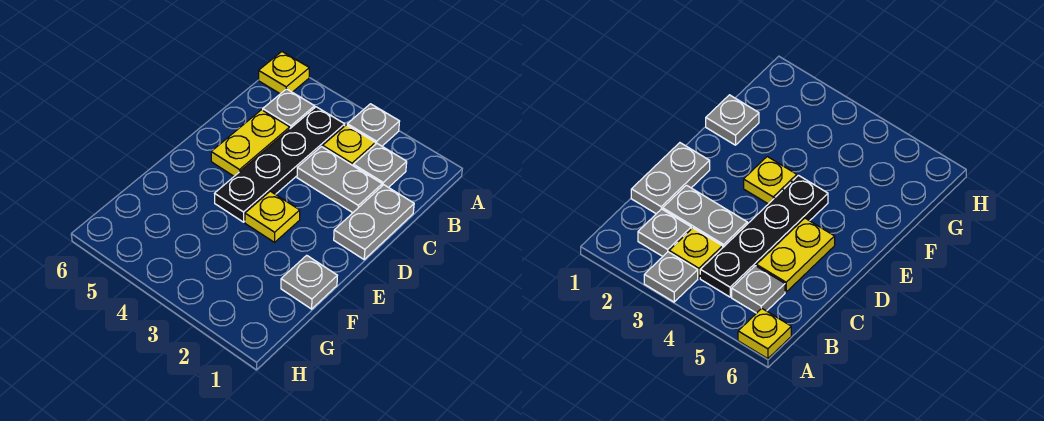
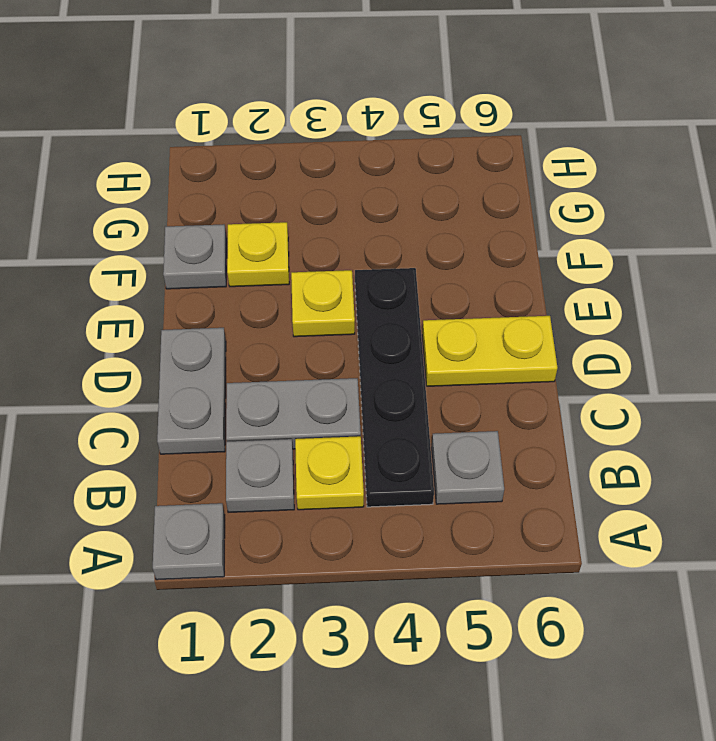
grey 1x1 plate [347,104,400,146] -> grey 1x1 plate moved to [153,503,225,580]
yellow 1x1 plate [259,52,309,94] -> yellow 1x1 plate moved to [227,222,289,287]
yellow 1x2 plate [211,110,290,176] -> yellow 1x2 plate turned to [422,316,558,386]

